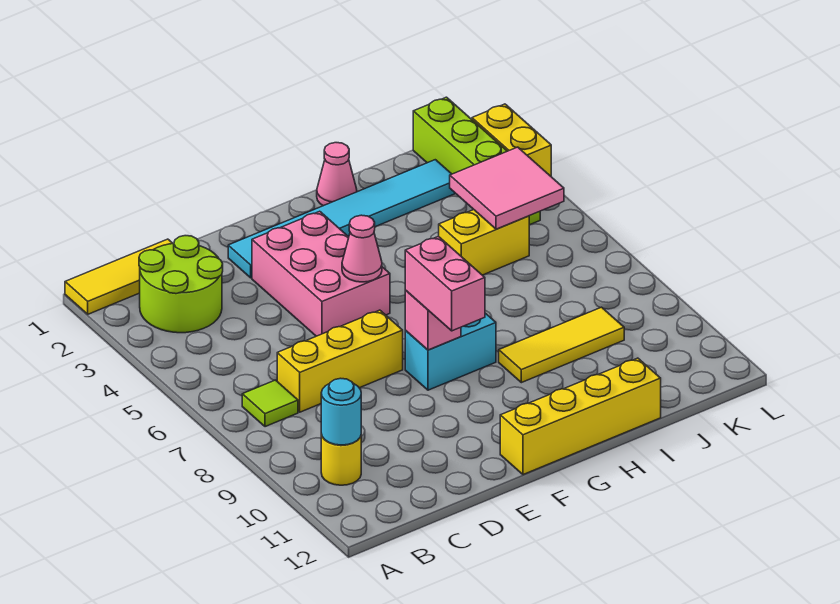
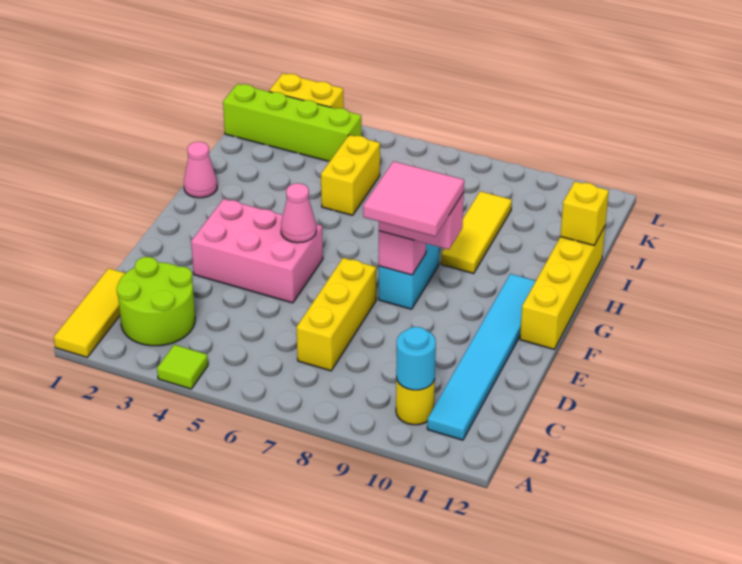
lime 1x1 tile [242,380,298,427] -> lime 1x1 tile moved to [157,345,208,389]
cyan 1x6 tile [228,160,456,278] -> cyan 1x6 tile moved to [427,274,536,440]
none -> yellow 1x1 brick [560,182,609,245]
pink 2x2 tile [450,147,564,229] -> pink 2x2 tile moved to [363,161,464,237]

